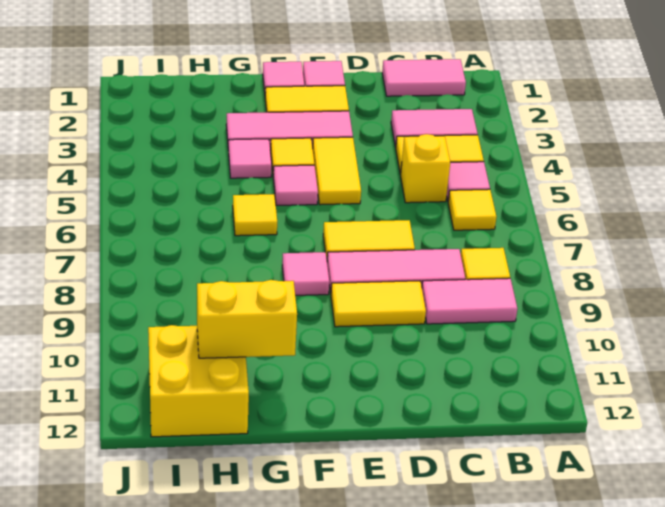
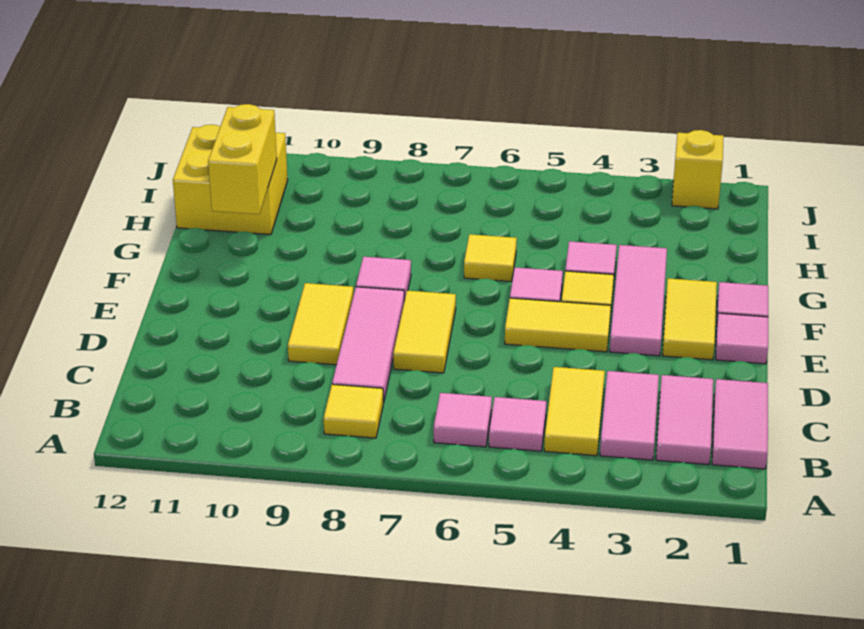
yellow 1x1 tile [448,189,496,230] -> pink 1x1 tile [434,393,492,447]
pink 1x2 tile [422,278,517,324] -> pink 1x2 tile moved to [656,375,713,465]
yellow 1x1 brick [401,134,450,203] -> yellow 1x1 brick moved to [672,130,724,209]

